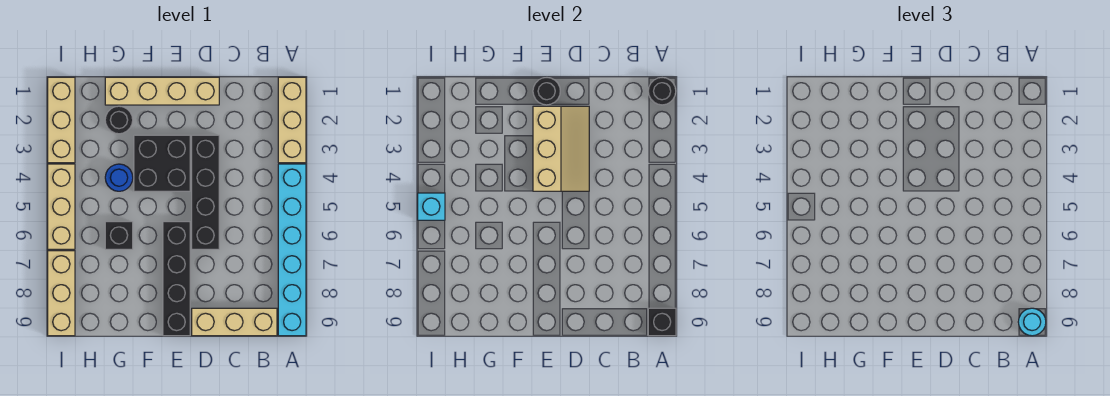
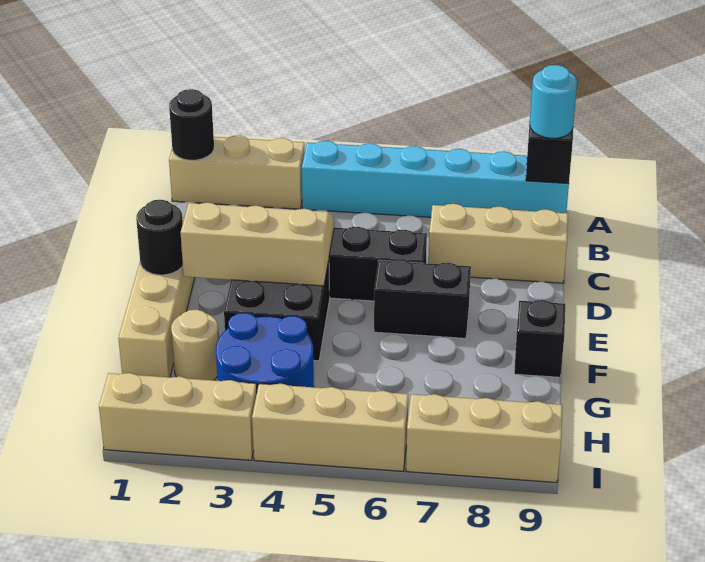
tan 1x3 brick [192,308,277,336] -> tan 1x3 brick turned to [428,204,568,283]
black 1x4 brick [163,222,190,336] -> black 1x2 brick [374,259,471,338]
black 1x1 round brick [105,106,133,134] -> tan 1x1 round brick [171,309,219,380]
blue 1x1 round brick [105,164,133,191] -> blue 2x2 round brick [216,313,314,390]
black 1x1 brick [105,222,133,249] -> black 1x1 brick moved to [514,300,565,377]
cyan 1x1 brick [418,193,445,220] -> none

